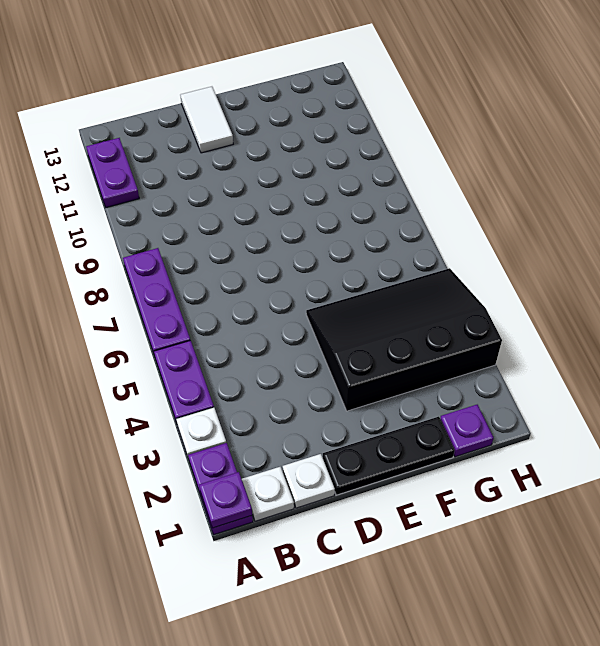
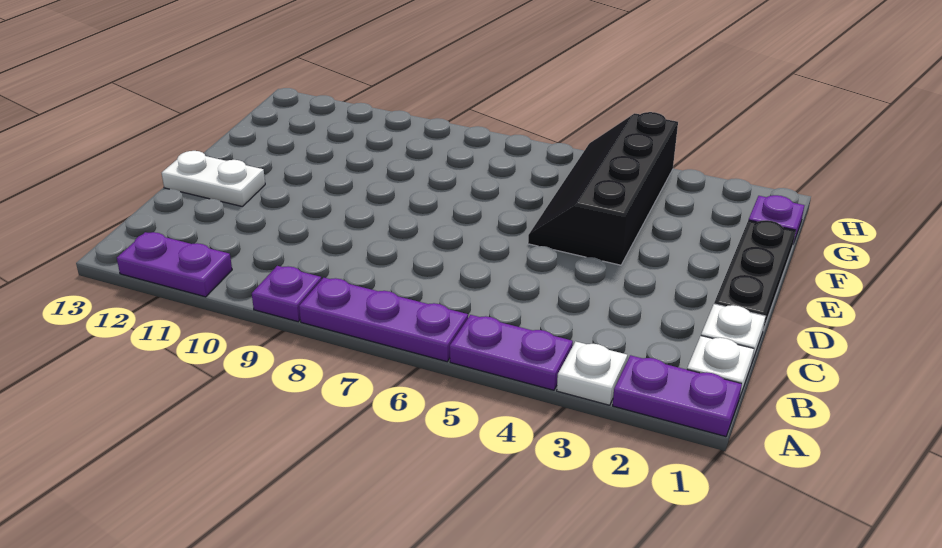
purple 1x1 plate [199,472,252,528] -> purple 1x1 plate moved to [252,266,322,322]
white 1x2 tile [180,87,233,153] -> white 1x2 plate [162,151,265,206]
black 3x4 slope [306,268,502,411] -> black 2x4 slope [528,112,678,265]

